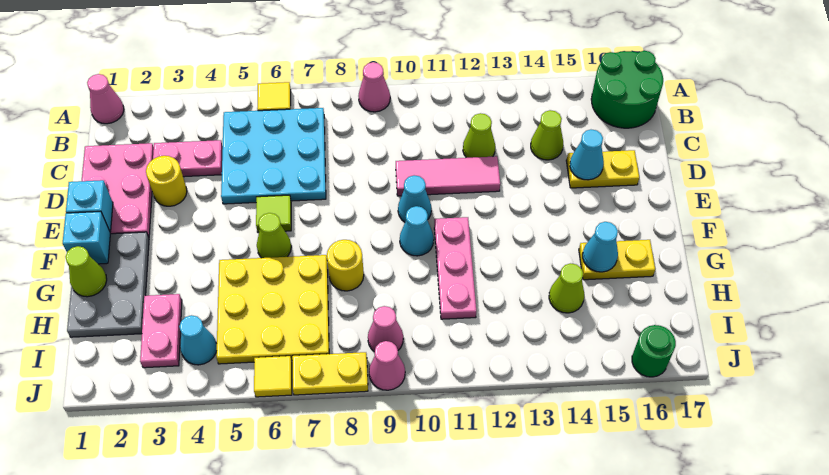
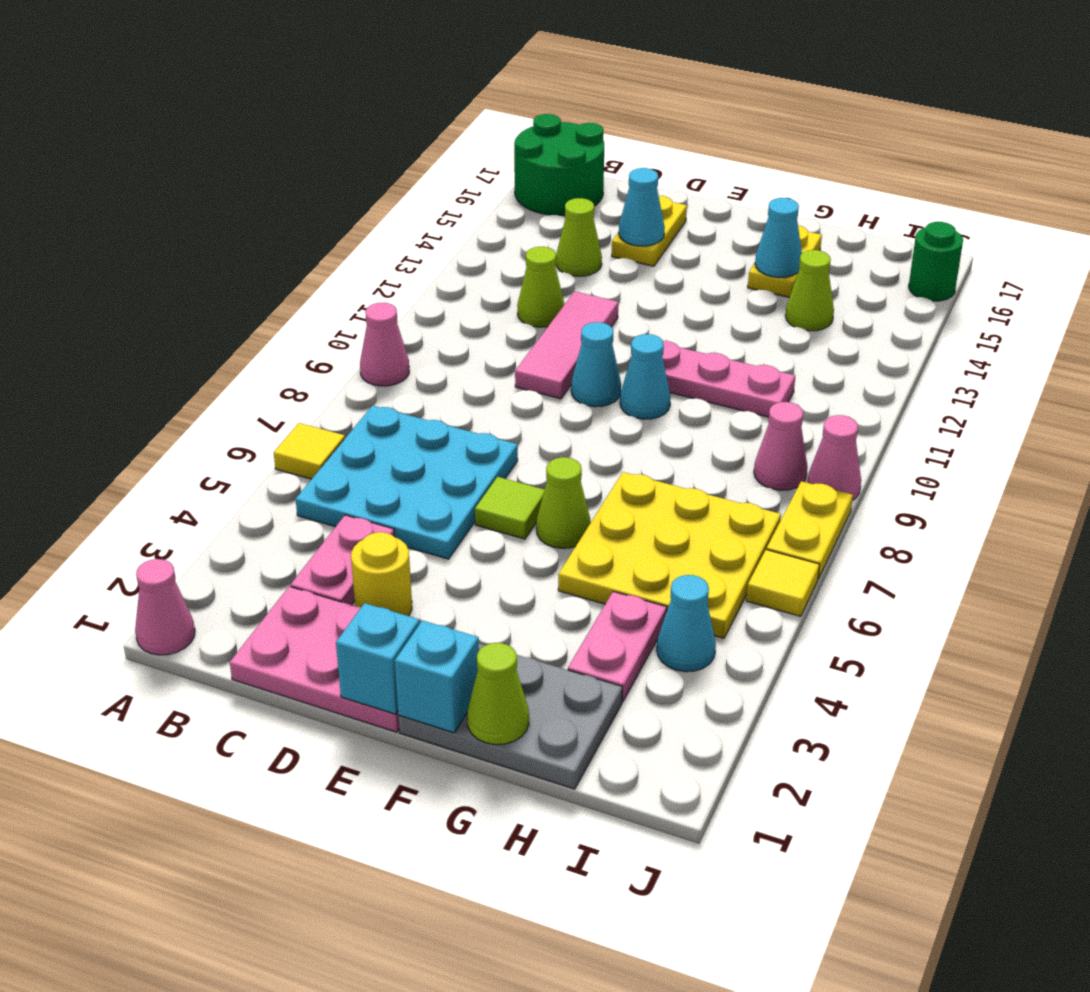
yellow 1x1 round brick [326,240,364,291] -> none
pink 1x2 plate [140,294,182,368] -> pink 1x2 plate turned to [568,592,667,702]

